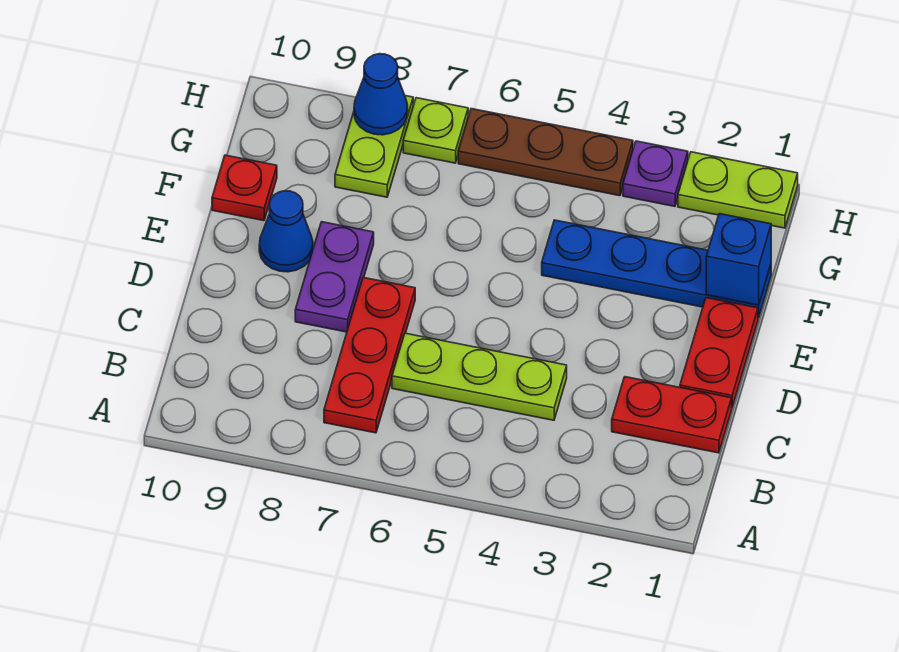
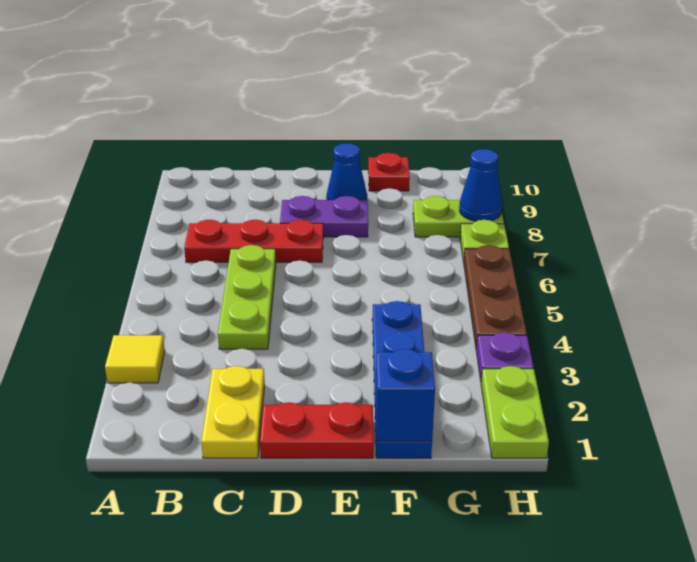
none -> yellow 1x1 tile [105,335,165,383]
red 1x2 plate [612,377,732,453] -> yellow 1x2 plate [201,366,265,458]

